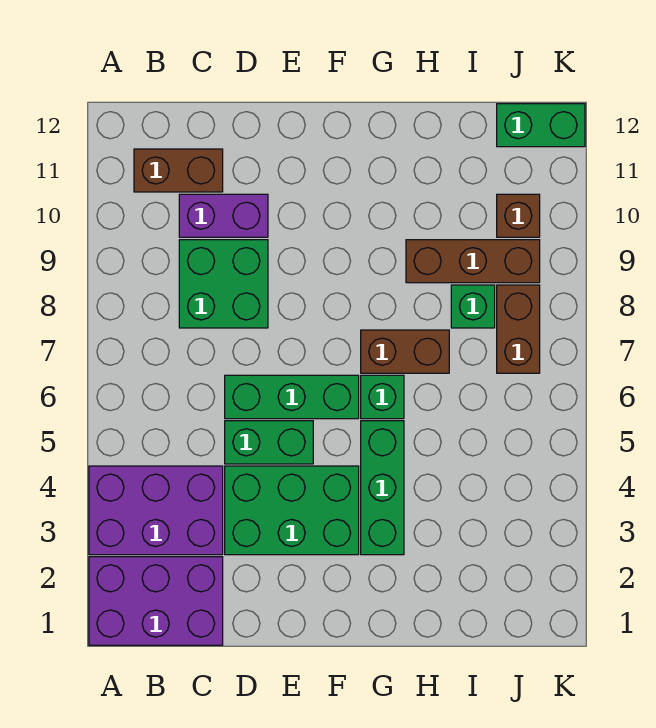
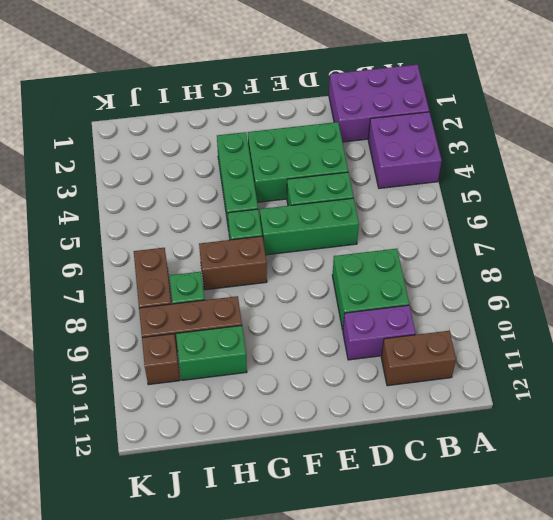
purple 2x3 brick [89,466,223,555] -> purple 2x2 brick [368,112,442,188]
green 1x2 brick [497,104,585,147] -> green 1x2 brick moved to [176,326,247,380]

